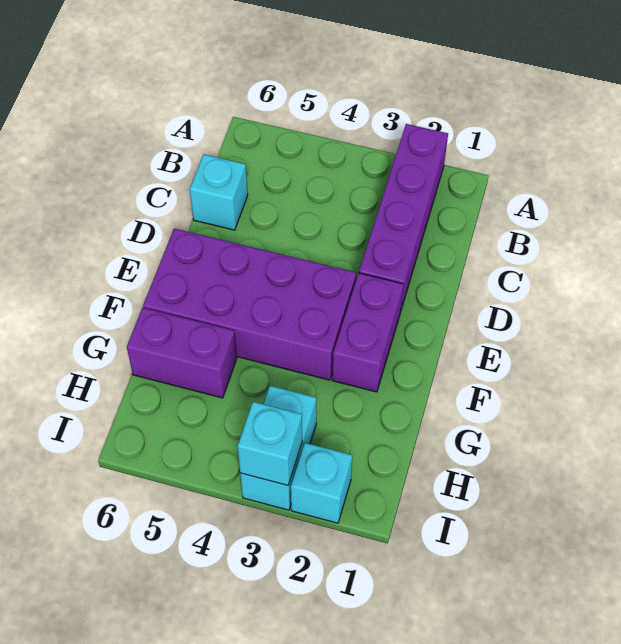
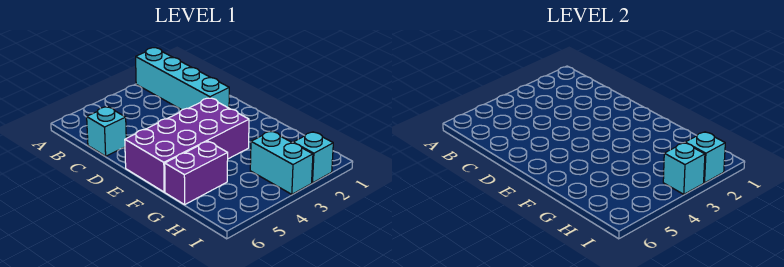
purple 1x4 brick [359,124,448,309] -> cyan 1x4 brick [136,48,229,110]
purple 1x2 brick [332,273,403,392] -> none
none -> cyan 1x1 brick [685,132,725,183]

